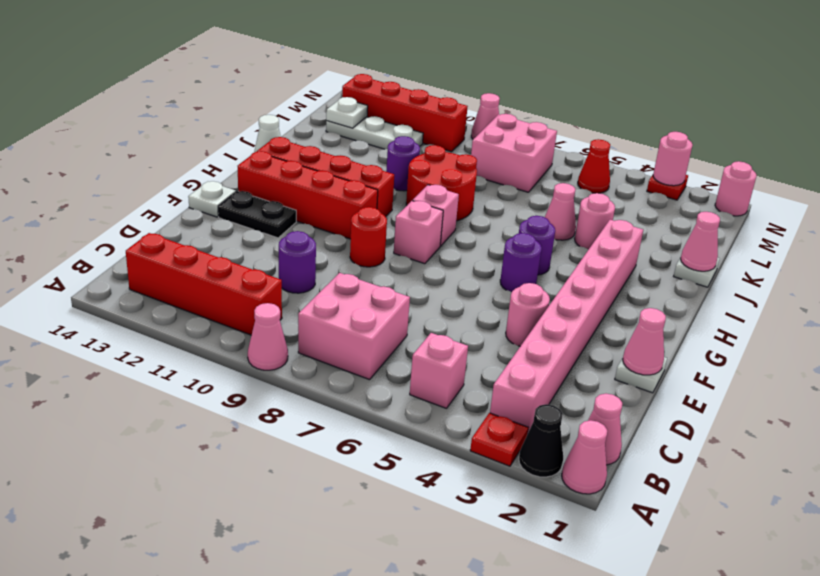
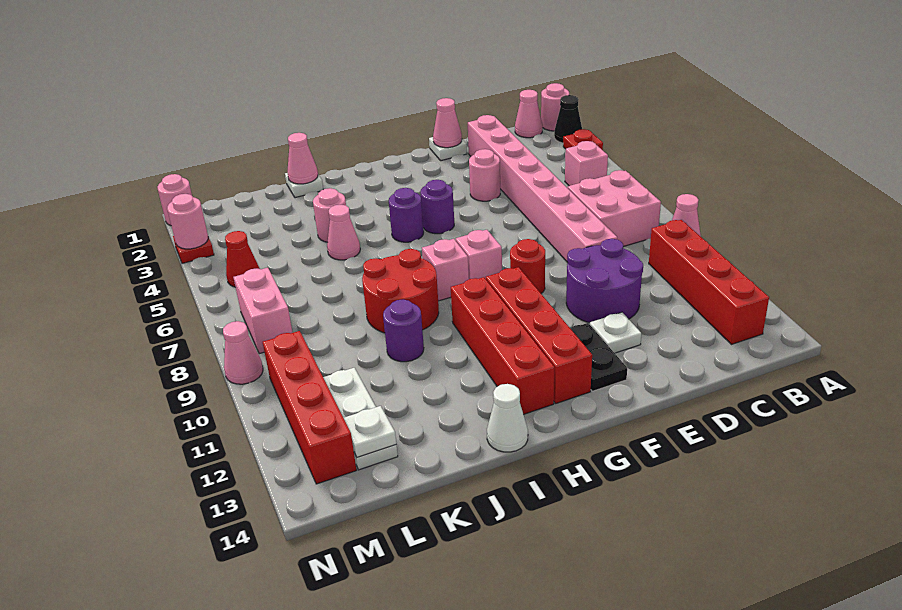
pink 1x1 cone [562,420,607,494] -> pink 1x1 round brick [541,83,569,131]
pink 1x8 brick [490,220,643,432] -> pink 1x8 brick turned to [468,115,617,261]
purple 1x1 round brick [279,231,316,293] -> purple 2x2 round brick [566,239,643,323]
white 1x1 plate [188,181,236,217] -> white 1x1 plate moved to [590,312,641,353]
pink 2x2 brick [471,114,557,192] -> pink 1x2 brick [233,268,293,354]

